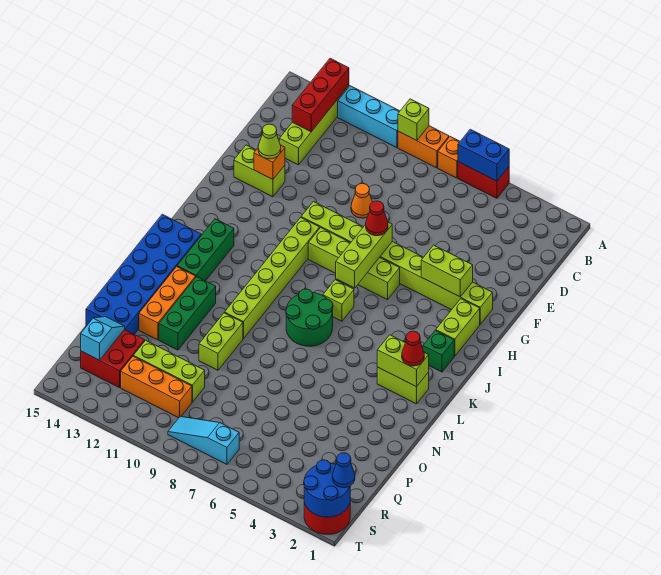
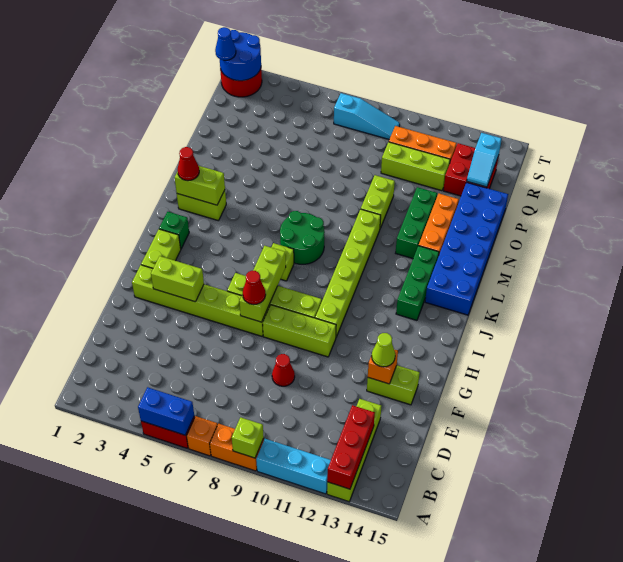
orange 1x1 cone [351,183,372,218] -> red 1x1 cone [272,354,295,386]

